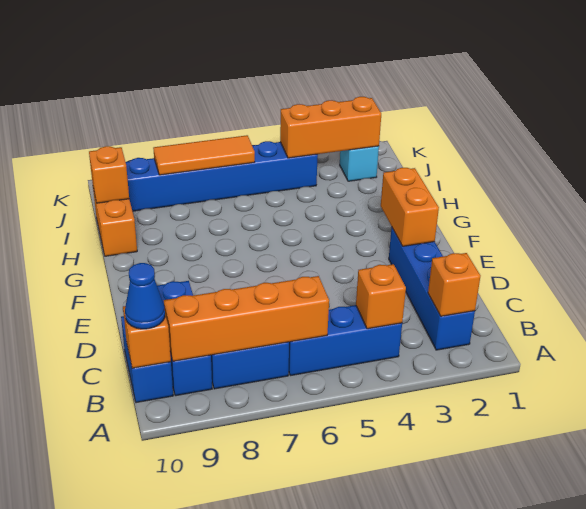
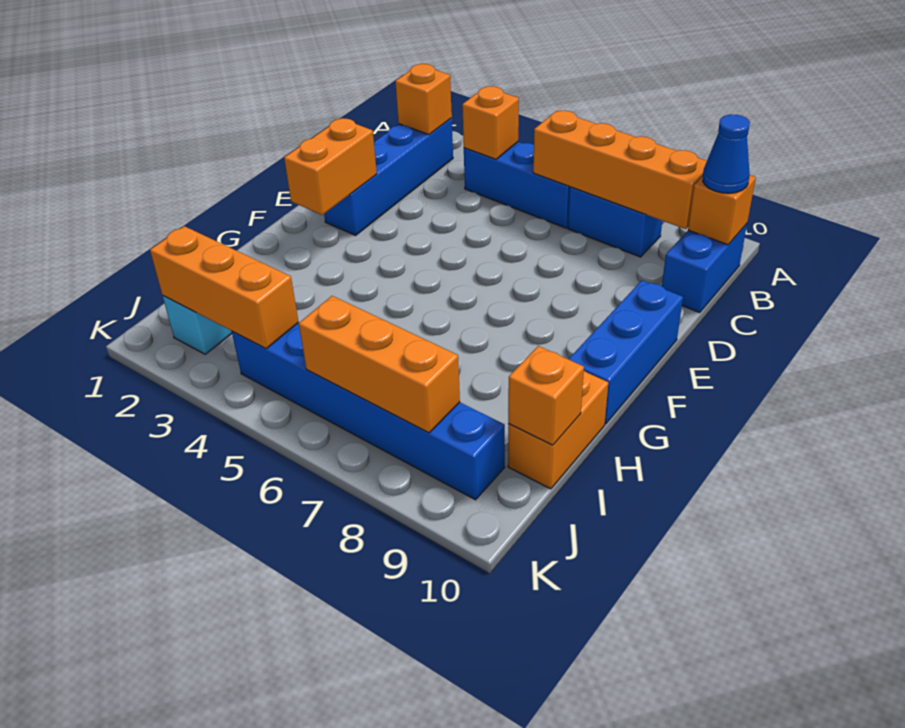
blue 1x3 brick [157,281,212,396] -> blue 1x3 brick moved to [569,280,683,424]
orange 1x3 tile [153,135,255,175] -> orange 1x3 brick [299,296,460,433]

